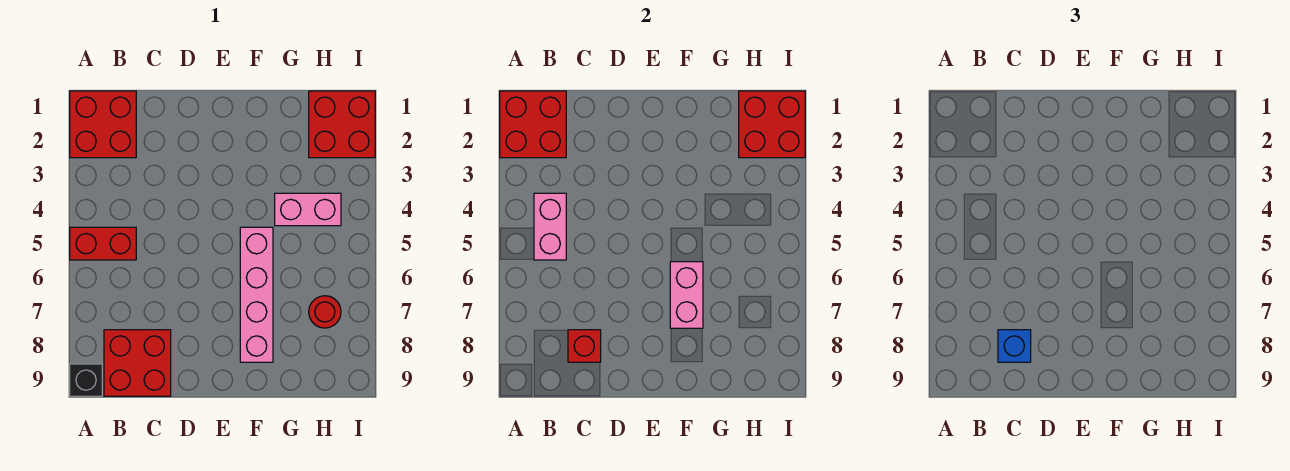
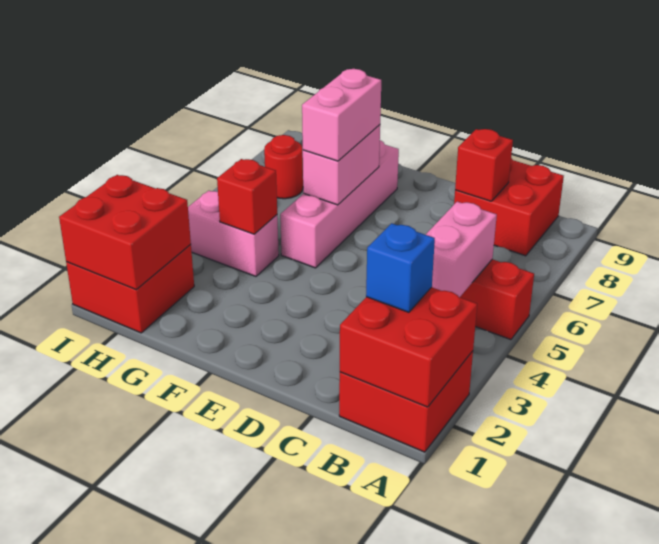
black 1x1 brick [70,364,102,396] -> none
blue 1x1 brick [998,330,1031,362] -> blue 1x1 brick moved to [366,223,435,312]
none -> pink 1x2 brick [302,69,381,161]
none -> red 1x1 brick [217,159,277,234]

